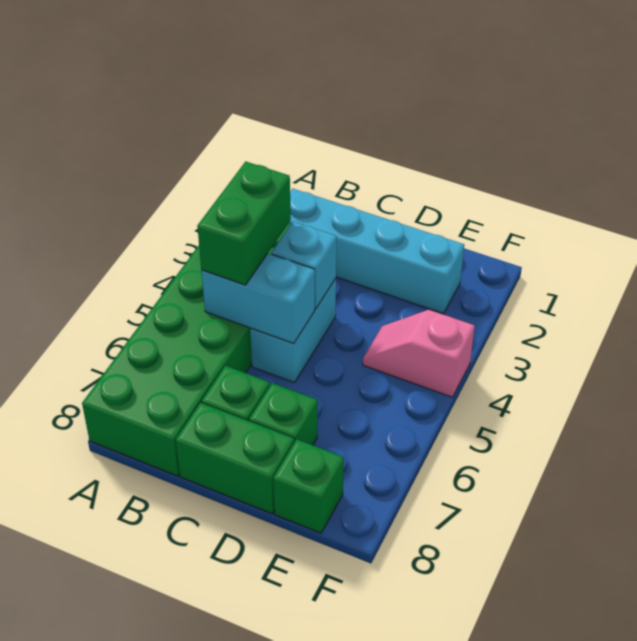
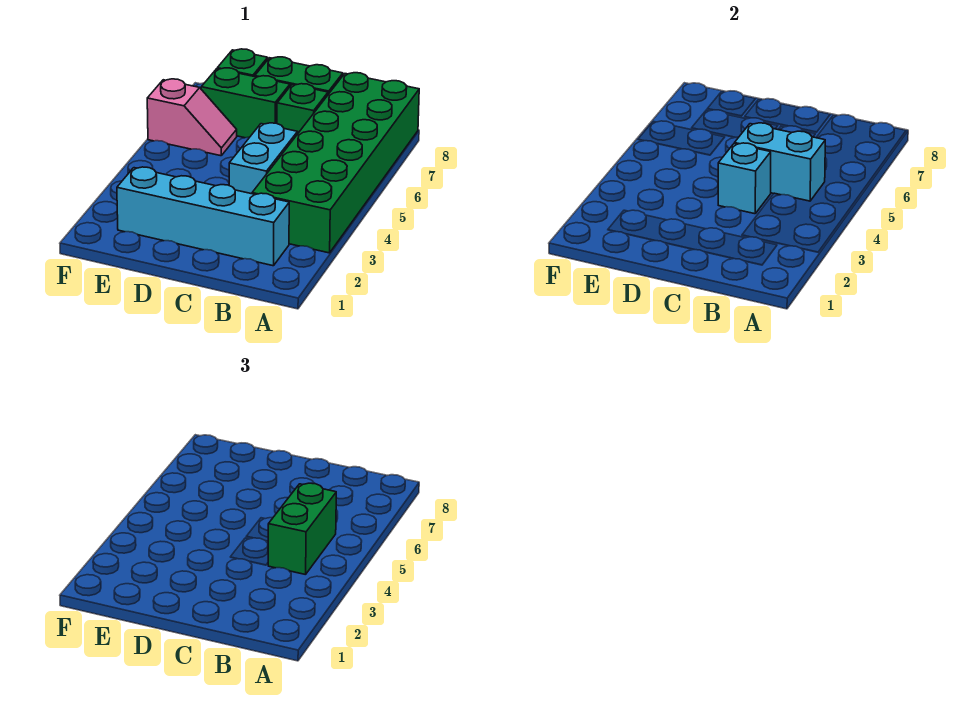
green 1x1 brick [249,383,317,445] -> green 1x2 brick [201,68,290,138]
pink 1x2 slope [363,310,475,397] -> pink 1x2 slope moved to [147,79,237,156]

